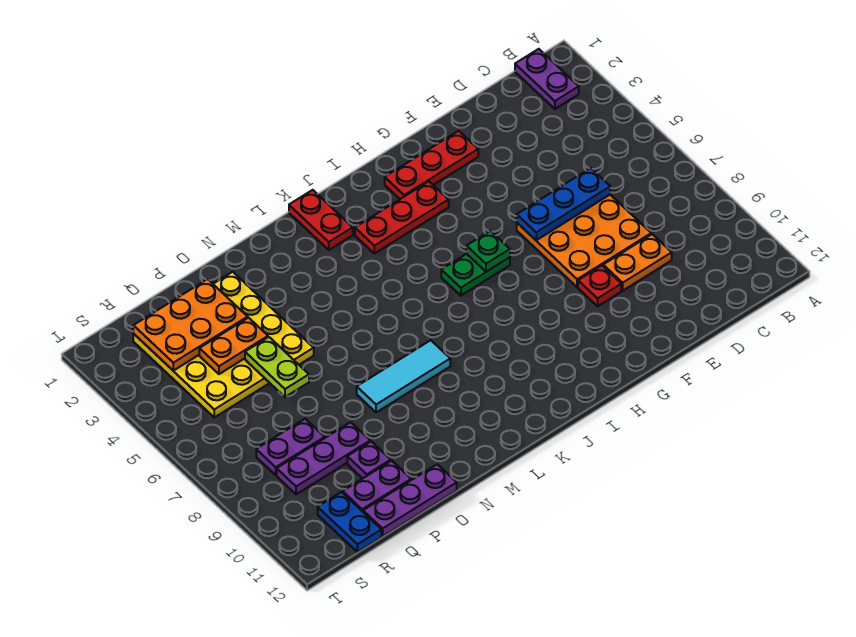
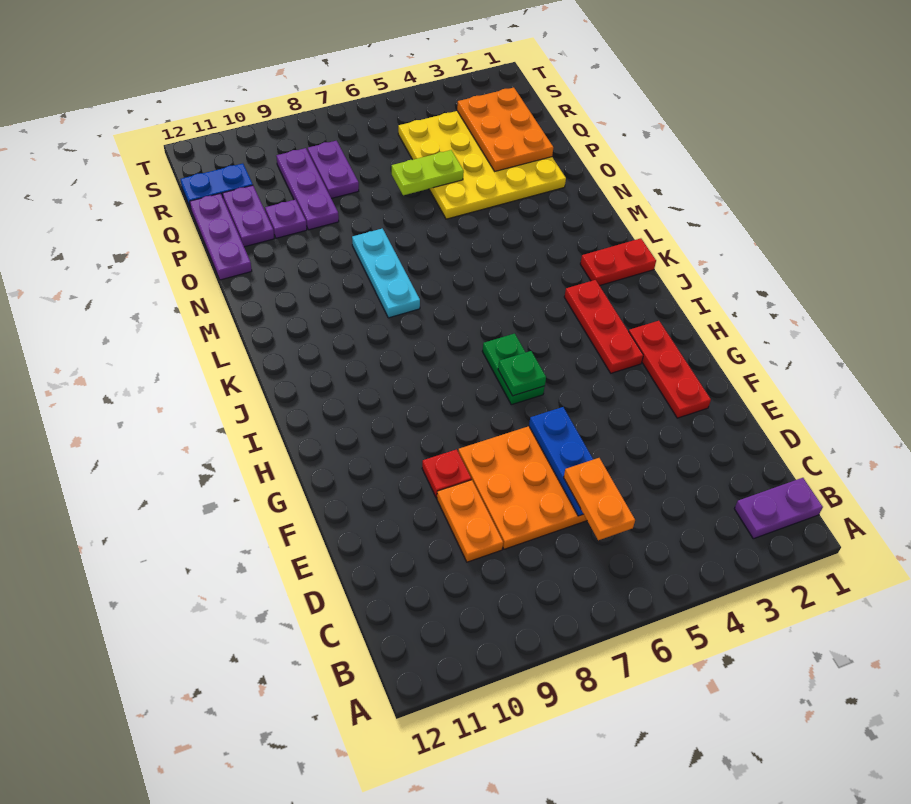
cyan 1x3 tile [357,340,450,413] -> cyan 1x3 plate [352,229,420,318]
orange 1x2 plate [199,318,268,374] -> orange 1x2 plate moved to [564,458,635,540]

